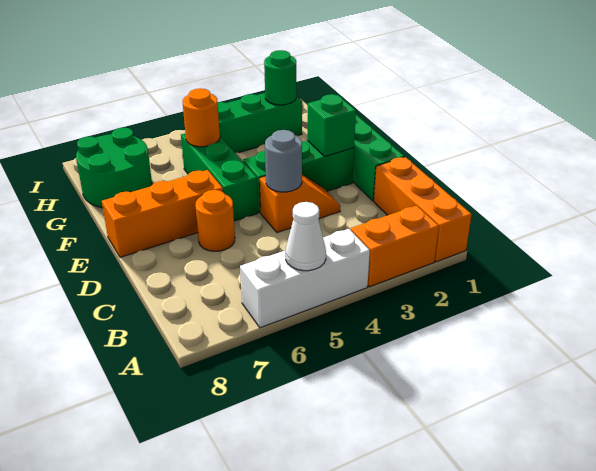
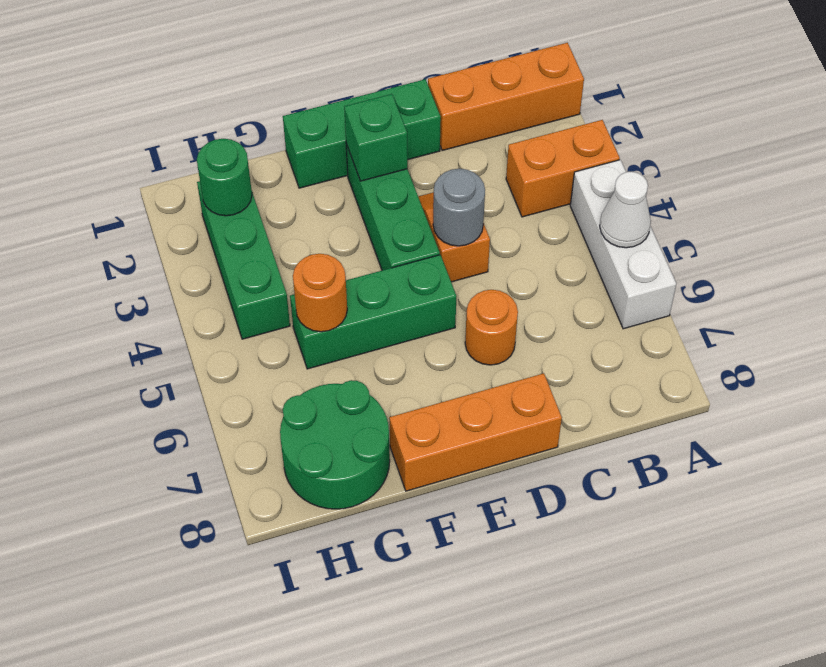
orange 1x2 brick [351,206,439,287] -> orange 1x2 brick turned to [506,120,620,217]
orange 1x3 brick [102,170,223,257] -> orange 1x3 brick turned to [389,373,562,491]

